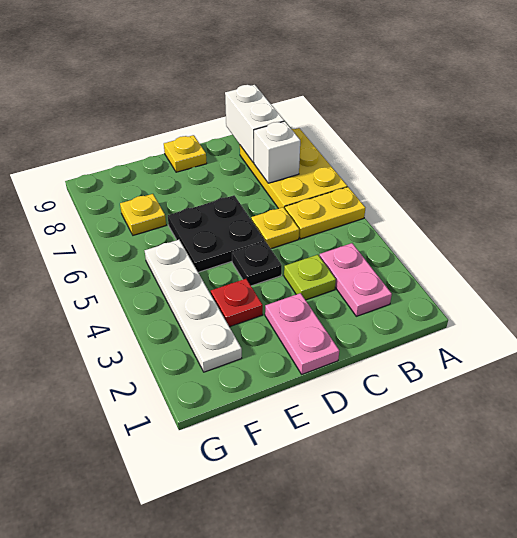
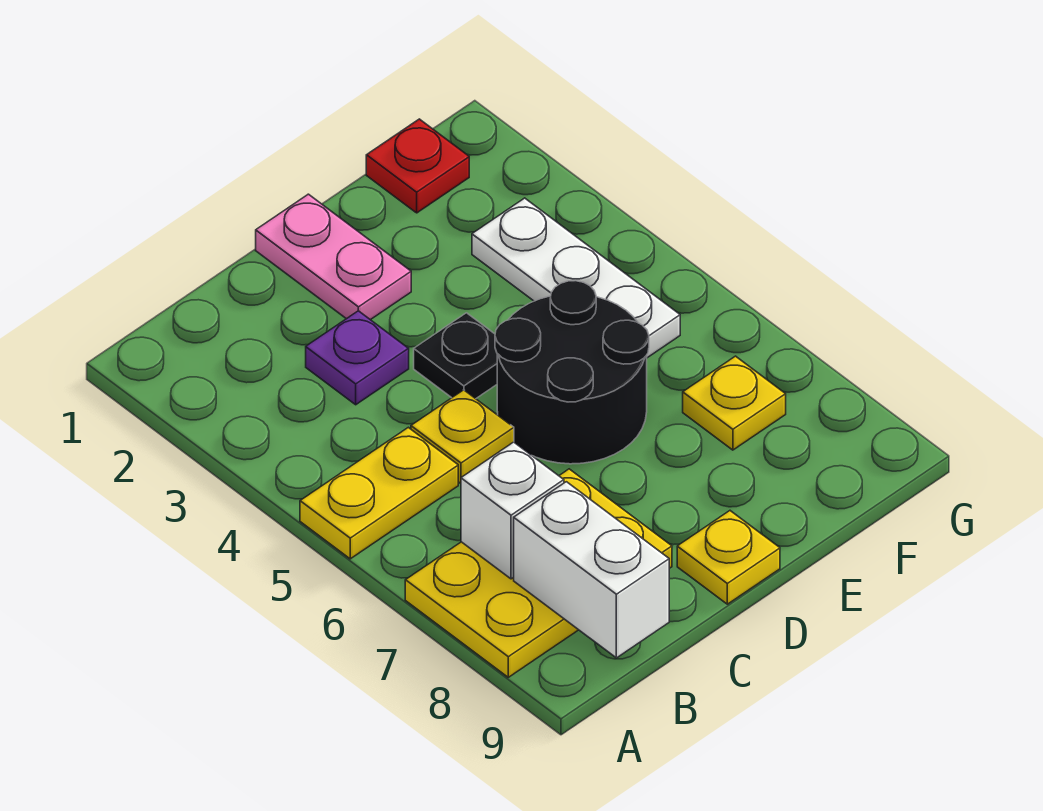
yellow 2x3 plate [240,128,347,209] -> yellow 2x3 plate turned to [405,469,672,677]
pink 1x2 plate [319,243,392,316] -> none
lime 1x1 plate [284,255,336,300] -> purple 1x1 plate [306,311,409,405]
black 2x2 plate [168,195,265,272] -> black 2x2 round brick [495,281,649,464]
red 1x1 plate [211,279,263,327] -> red 1x1 plate moved to [366,119,469,213]
white 1x4 plate [145,240,242,372] -> white 1x3 plate [472,198,680,358]

